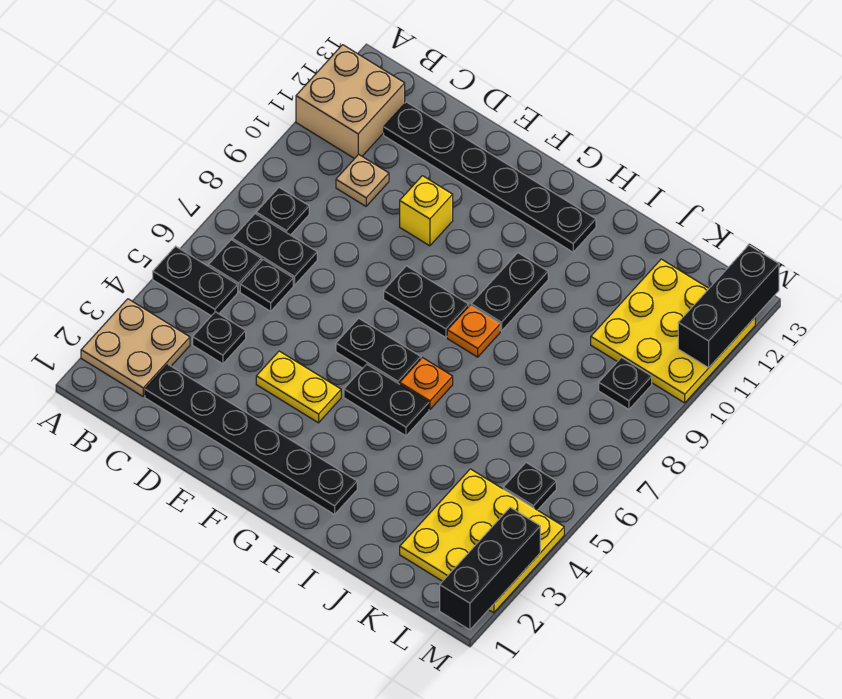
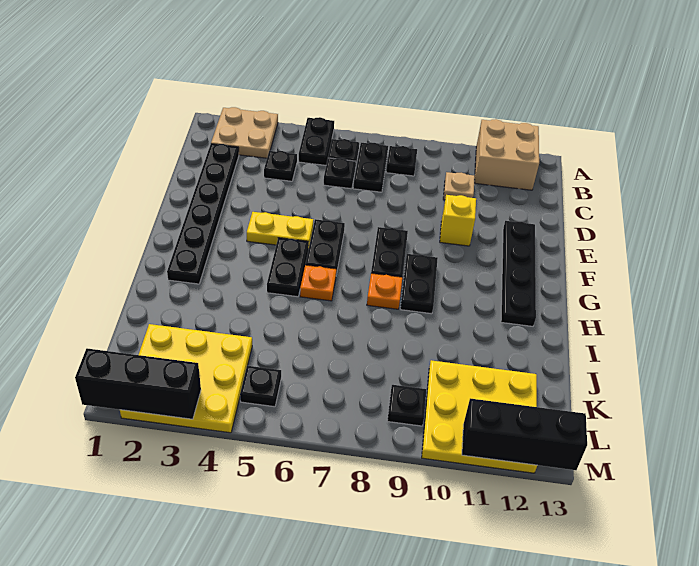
black 1x6 plate [384,102,596,252] -> black 1x4 plate [501,221,536,326]
yellow 1x2 plate [256,351,341,423] -> yellow 1x2 plate turned to [247,212,313,249]
black 1x2 plate [471,253,548,331] -> black 1x2 plate turned to [400,254,438,314]

